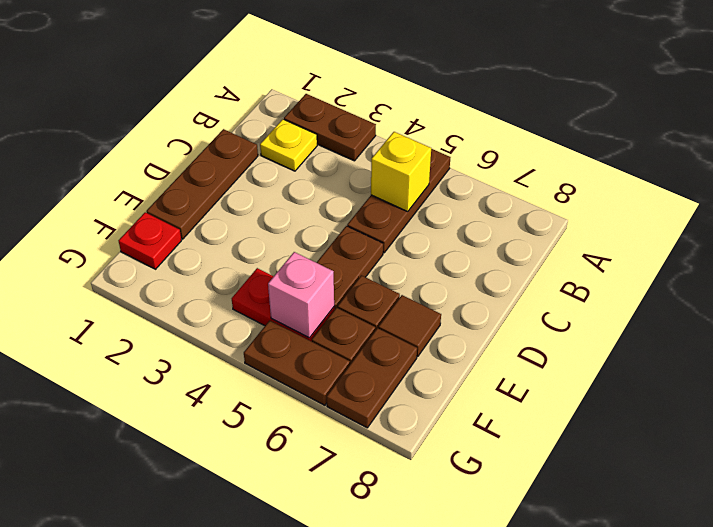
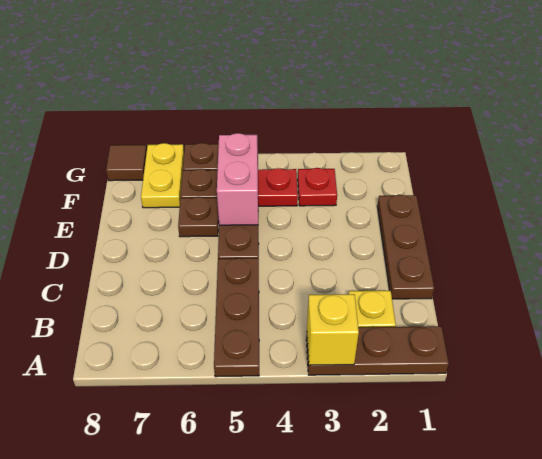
brown 1x2 plate [284,94,376,161] -> brown 1x3 plate [306,326,449,375]
yellow 1x1 brick [371,132,431,212] -> yellow 1x1 brick moved to [307,294,359,365]
brown 1x1 tile [378,295,441,357] -> brown 1x1 tile moved to [106,145,147,181]
red 1x1 plate [119,212,182,269] -> red 1x1 plate moved to [298,168,337,206]
pink 1x1 brick [268,252,334,338] -> pink 1x2 brick [217,133,258,225]
brown 1x2 plate [327,328,417,428] -> yellow 1x2 plate [141,143,184,208]

